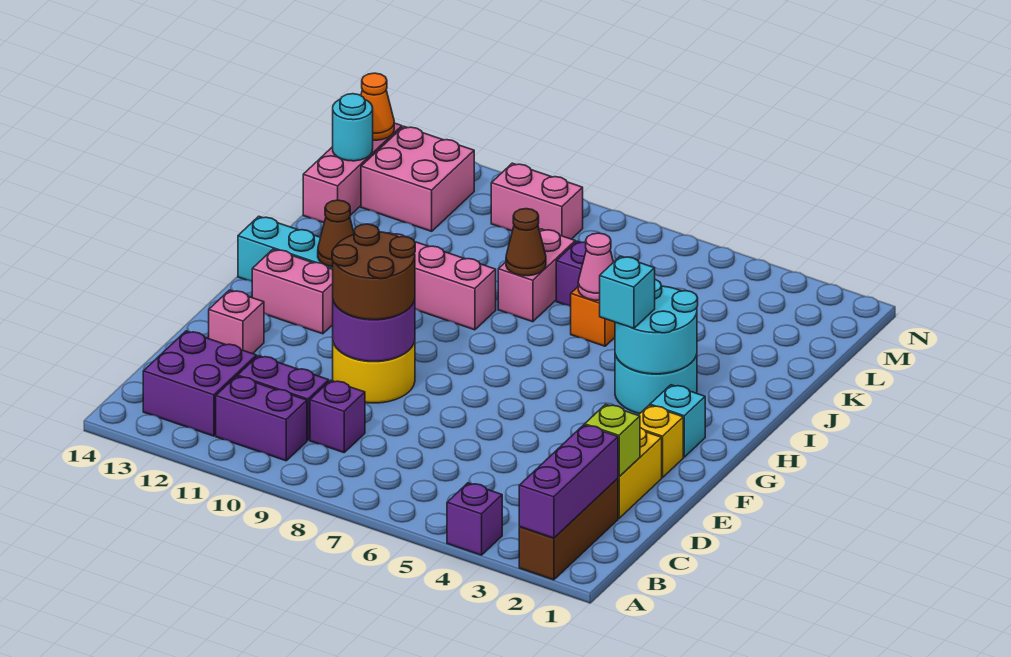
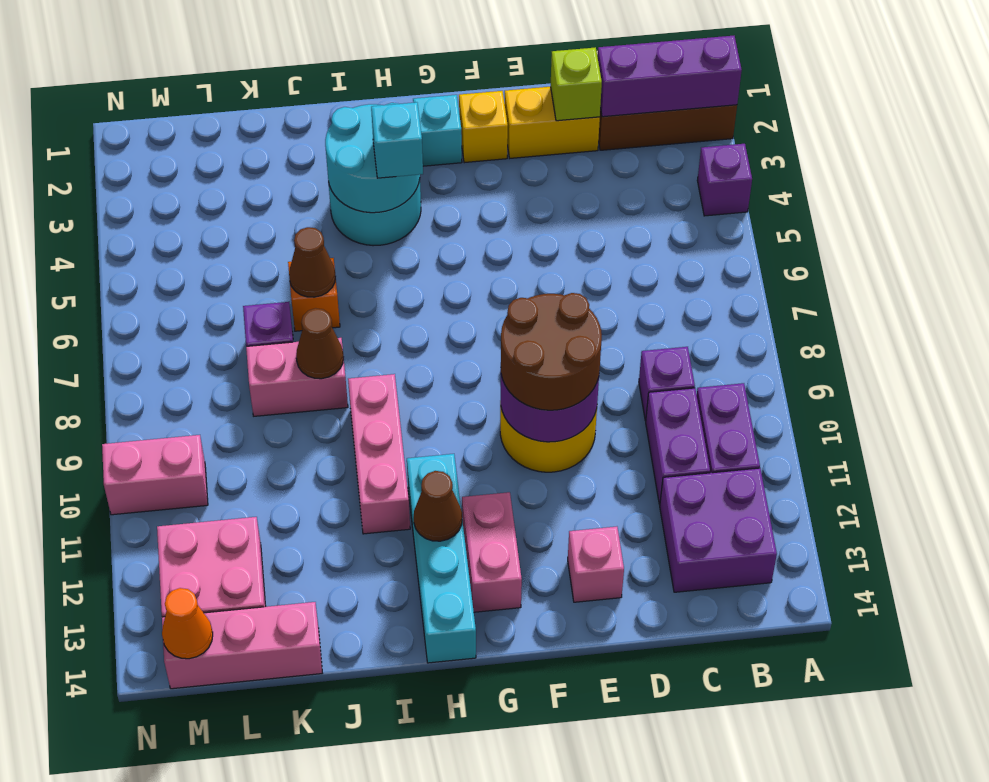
pink 1x1 cone [578,233,613,300] -> brown 1x1 cone [289,227,336,297]
cyan 1x1 round brick [333,94,373,161] -> none
pink 1x2 brick [491,163,583,239] -> pink 1x2 brick turned to [102,435,208,515]

